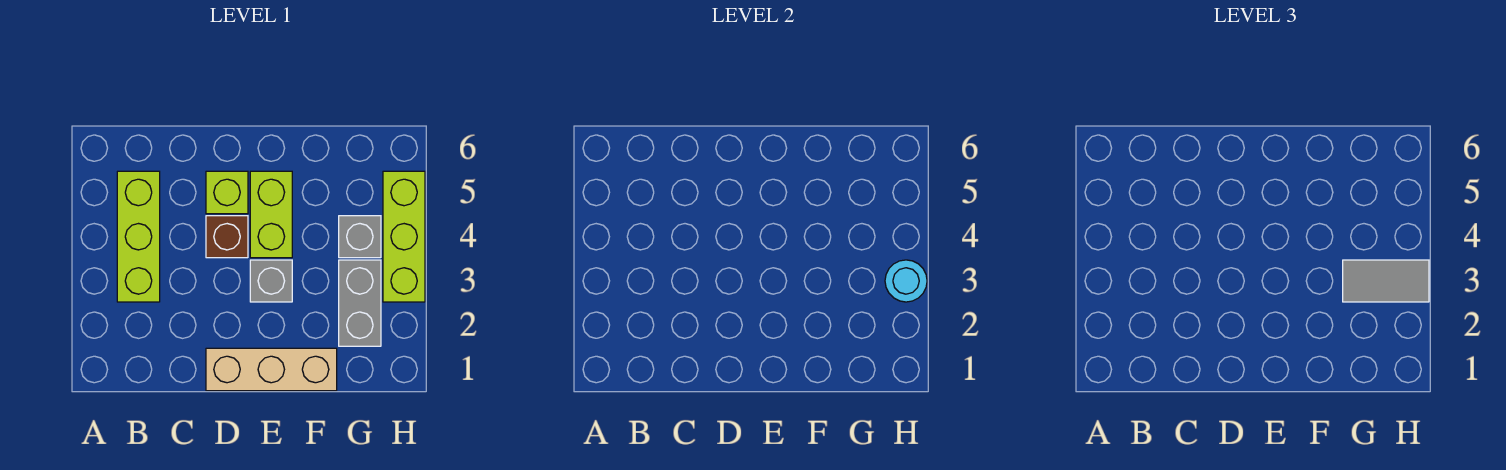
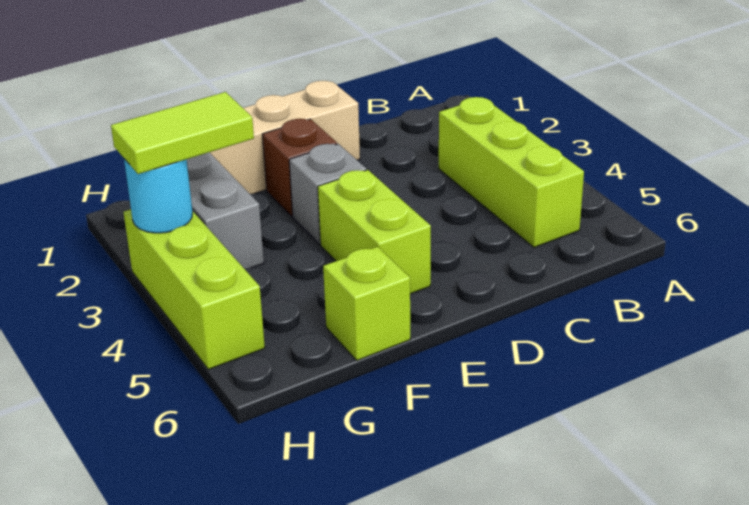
brown 1x1 brick [206,216,248,258] -> brown 1x1 brick moved to [262,119,337,216]
lime 1x1 brick [206,171,248,214] -> lime 1x1 brick moved to [323,247,410,360]
grey 1x2 tile [1343,260,1429,302] -> lime 1x2 tile [111,92,254,174]
grey 1x1 brick [339,216,381,258] -> none

